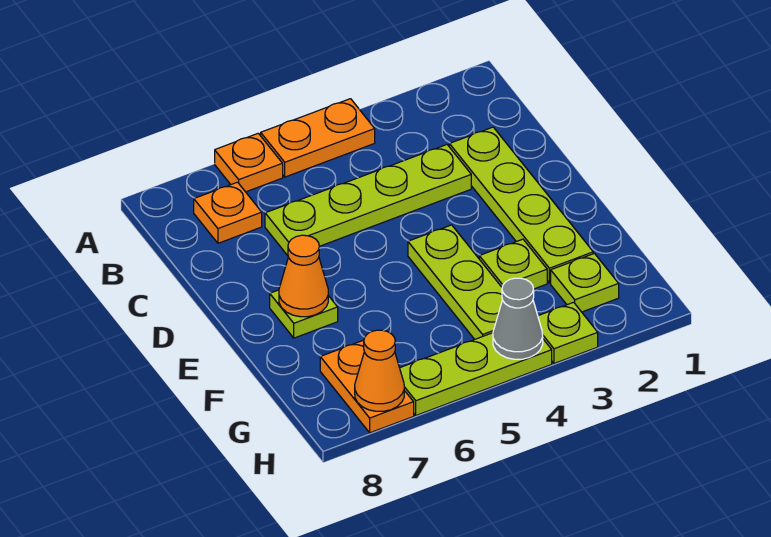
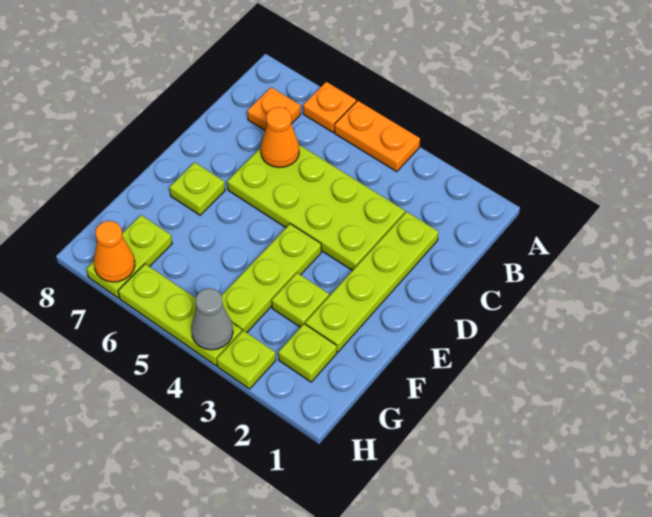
lime 1x4 plate [265,145,471,256] -> lime 2x4 plate [227,145,405,271]
orange 1x1 cone [279,235,328,317] -> orange 1x1 cone moved to [261,107,299,168]
orange 1x2 plate [320,340,414,433] -> lime 1x2 plate [87,215,172,298]

